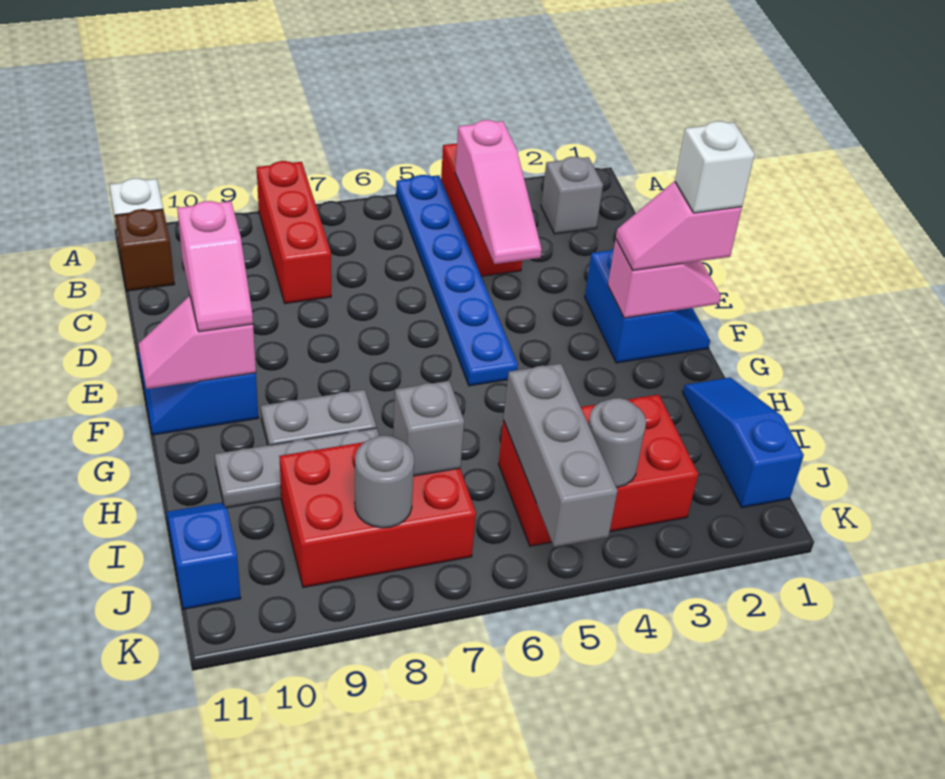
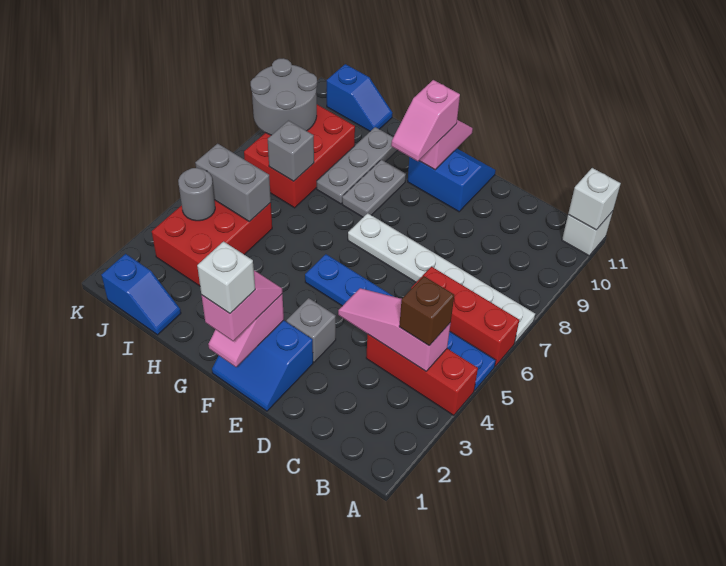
none -> white 1x6 plate [348,213,535,343]
red 1x3 brick [257,161,331,304] -> red 1x3 brick moved to [411,267,519,366]
none -> white 1x1 brick [568,168,621,230]
grey 1x1 brick [541,157,603,234] -> grey 1x1 brick moved to [286,298,336,362]
brown 1x1 brick [115,209,174,291] -> brown 1x1 brick moved to [399,276,454,346]
pink 1x2 slope [177,201,253,332] -> pink 1x2 slope turned to [391,80,460,161]
blue 1x3 slope [683,378,804,508] -> blue 1x2 slope [101,254,181,335]
grey 1x3 brick [503,364,617,547] -> grey 1x2 brick [195,144,271,222]
grey 1x1 round brick [355,436,414,528] -> grey 2x2 round brick [251,58,317,135]

